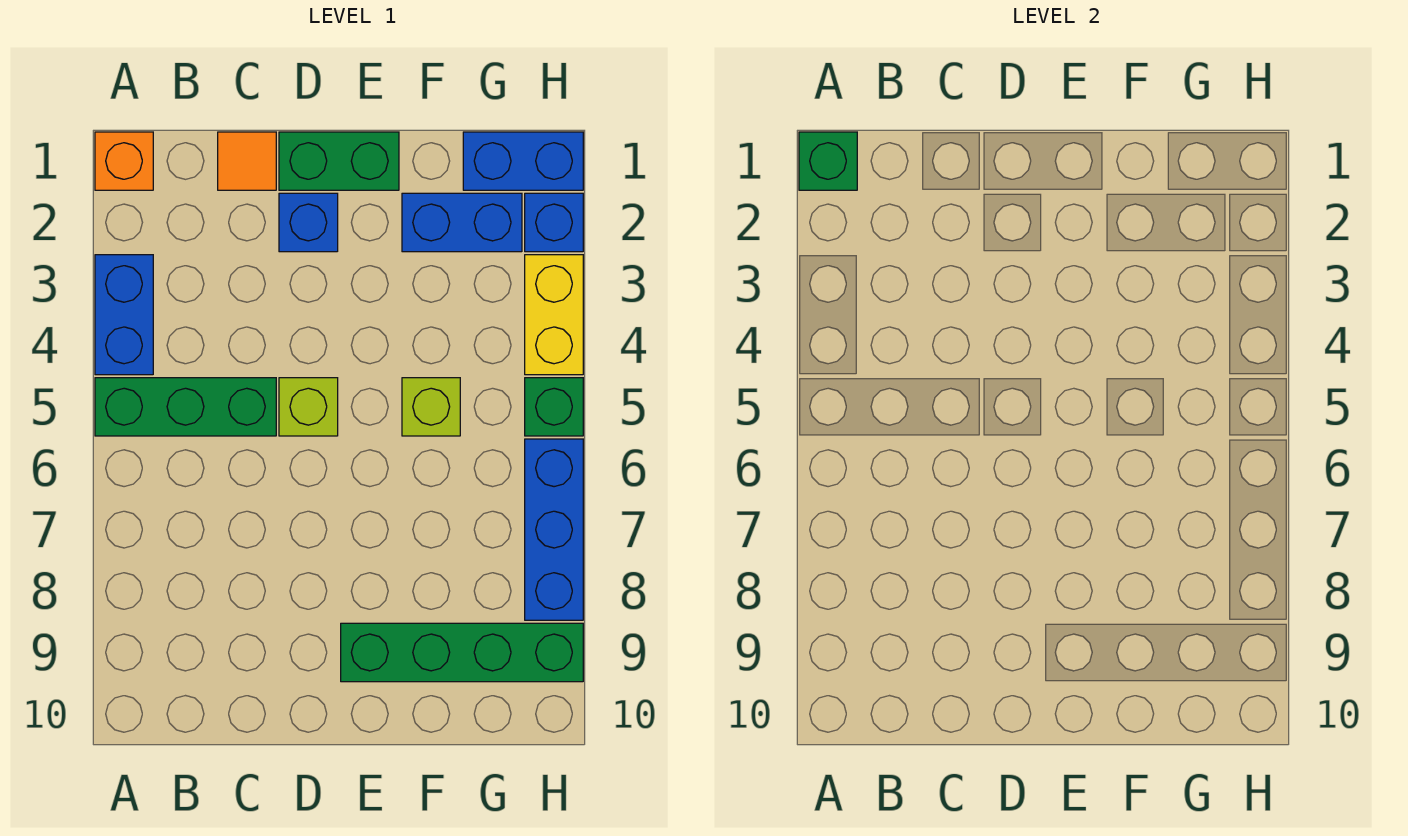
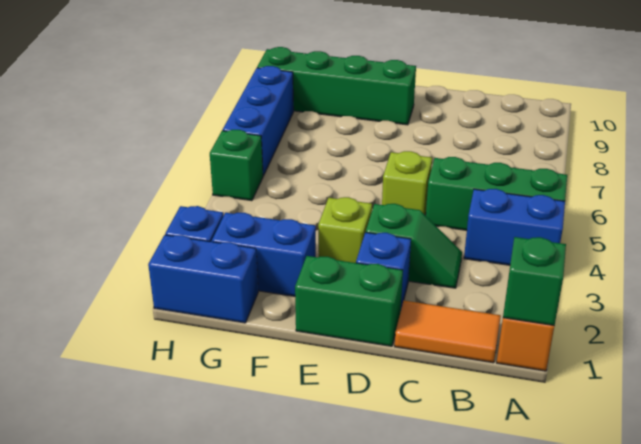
blue 1x2 brick [95,255,153,375] -> blue 1x2 brick turned to [464,189,565,265]
orange 1x1 tile [218,132,276,190] -> orange 1x2 tile [395,301,501,363]
none -> green 1x2 slope [366,204,462,288]
lime 1x1 brick [402,378,460,436] -> lime 1x1 brick moved to [318,197,372,263]
yellow 1x2 brick [525,255,583,375] -> none

